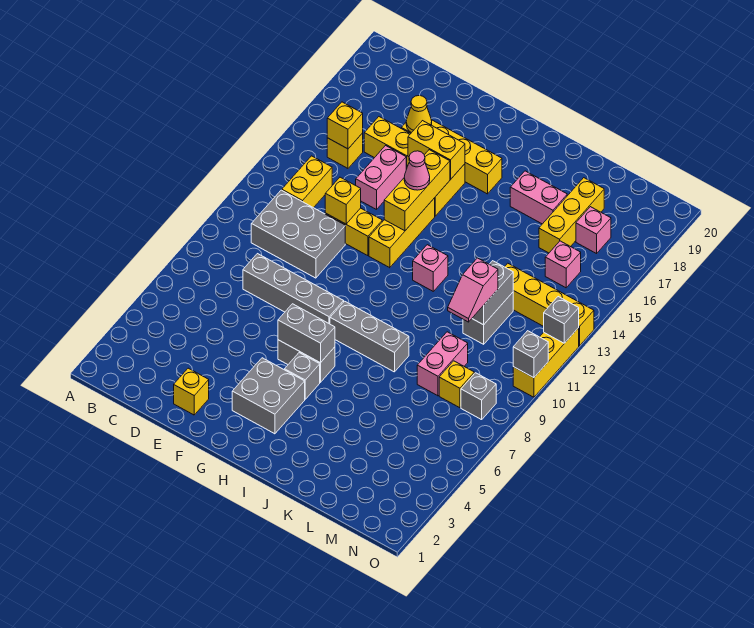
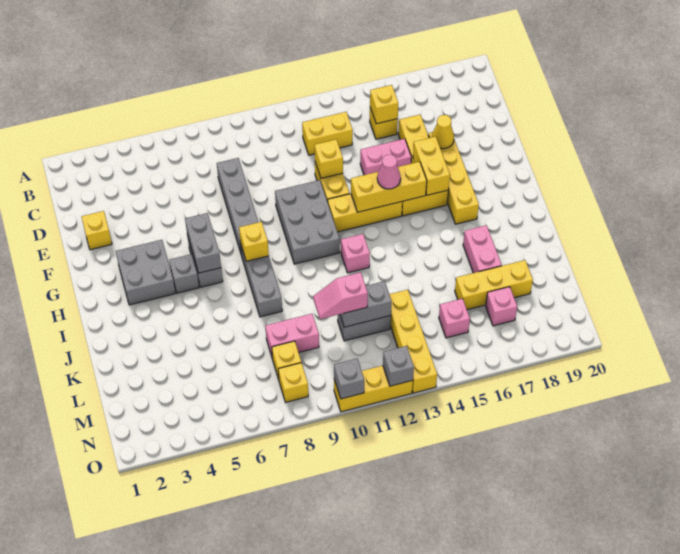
grey 2x3 brick [251,190,345,278] -> grey 2x3 brick moved to [275,180,340,264]
none -> yellow 1x1 brick [239,222,269,261]
grey 1x1 brick [461,373,496,420] -> yellow 1x1 brick [278,363,308,402]

